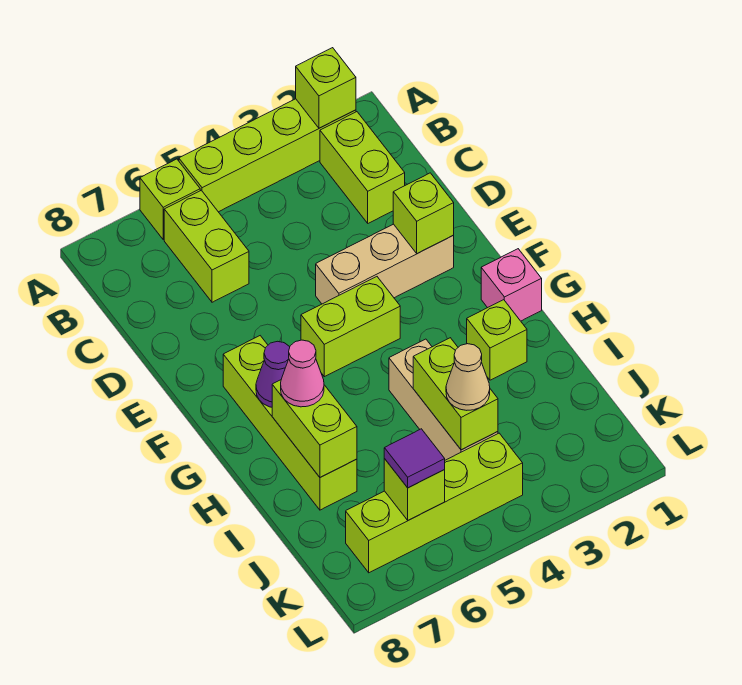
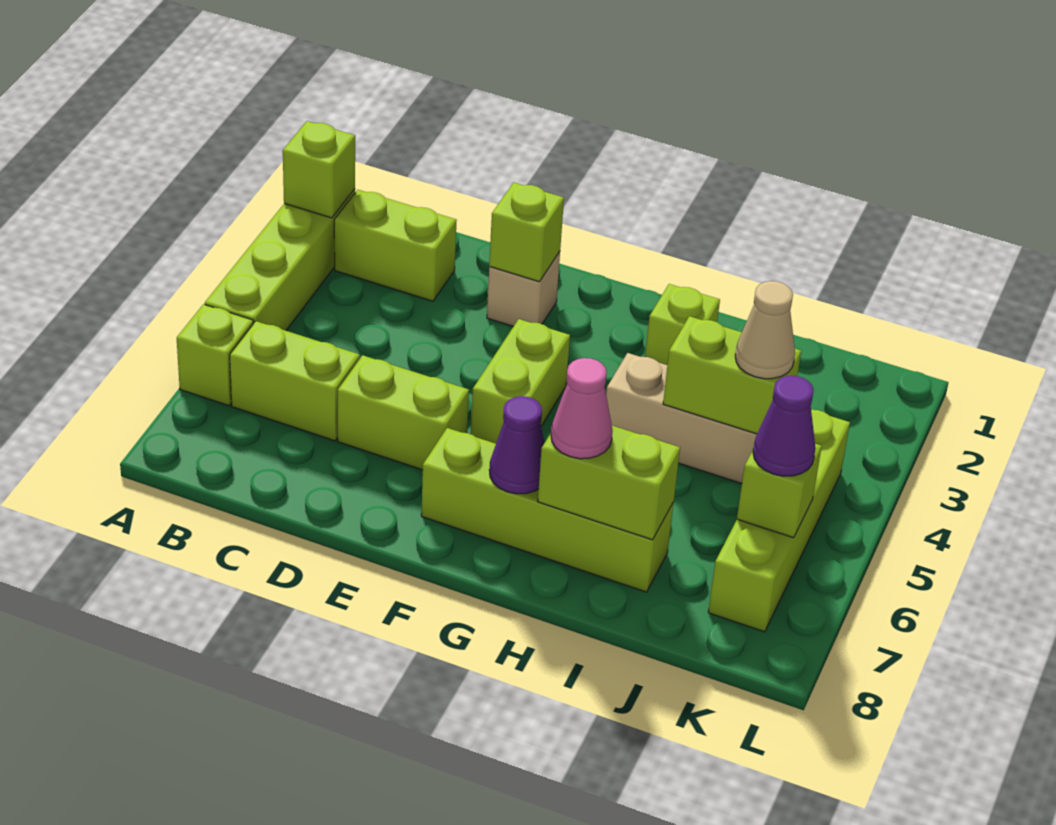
none -> lime 1x2 brick [338,355,469,470]
tan 1x3 brick [316,224,454,304] -> tan 1x1 brick [487,252,560,326]
pink 1x1 brick [481,249,542,321] -> none
purple 1x1 tile [384,429,445,488] -> purple 1x1 cone [753,376,816,476]

